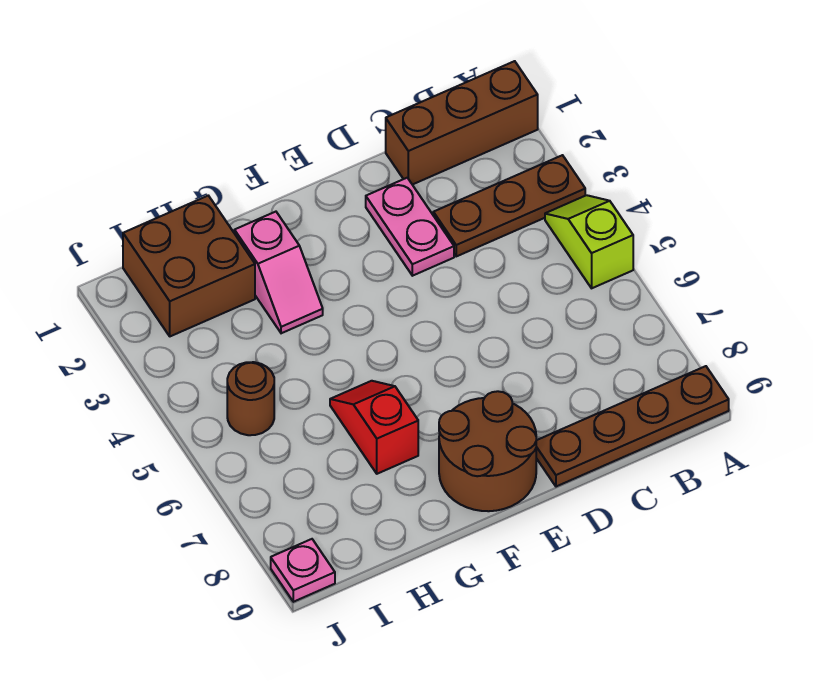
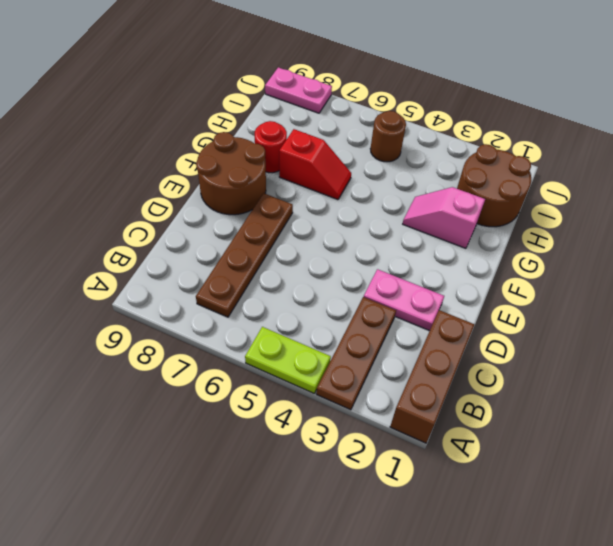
lime 1x2 slope [545,195,633,288] -> lime 1x2 plate [245,327,331,393]
brown 1x4 plate [536,366,729,487] -> brown 1x4 plate moved to [196,193,293,317]
none -> red 1x1 round brick [255,121,287,173]
brown 2x2 brick [123,196,255,336] -> brown 2x2 round brick [457,144,531,227]
pink 1x1 plate [271,539,335,602] -> pink 1x2 plate [265,67,332,113]

